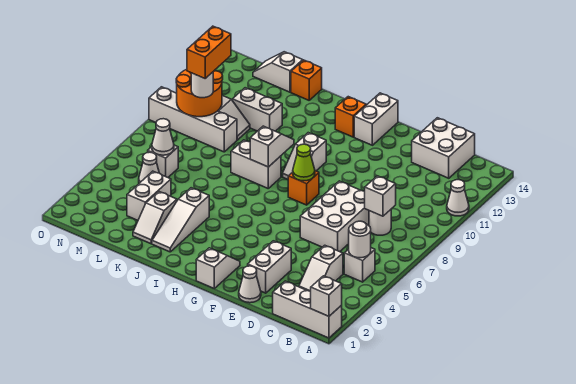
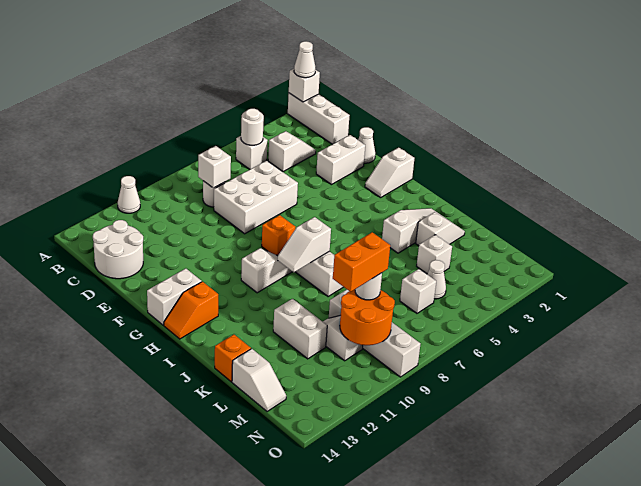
white 2x2 brick [412,118,475,178] -> white 2x2 round brick [93,220,143,279]
lime 1x1 cone [293,144,315,181] -> none
white 1x2 brick [127,171,171,220] -> white 1x1 brick [417,235,452,274]
white 1x1 cone [152,119,174,155] -> white 1x1 cone moved to [294,41,316,78]

